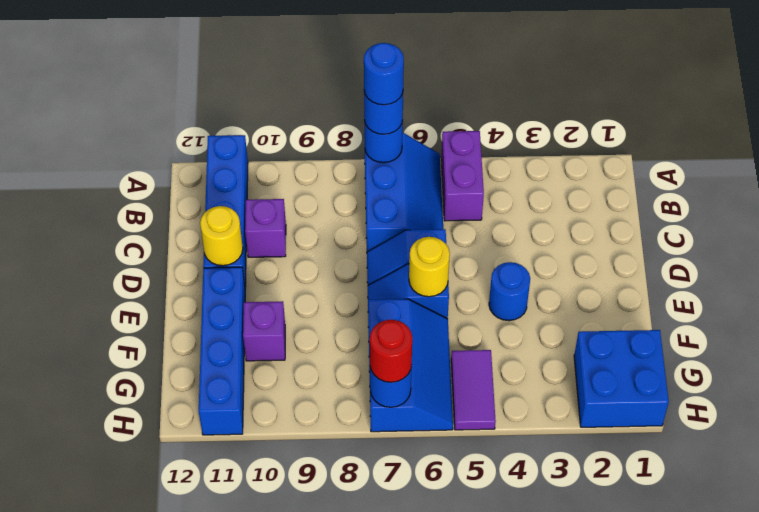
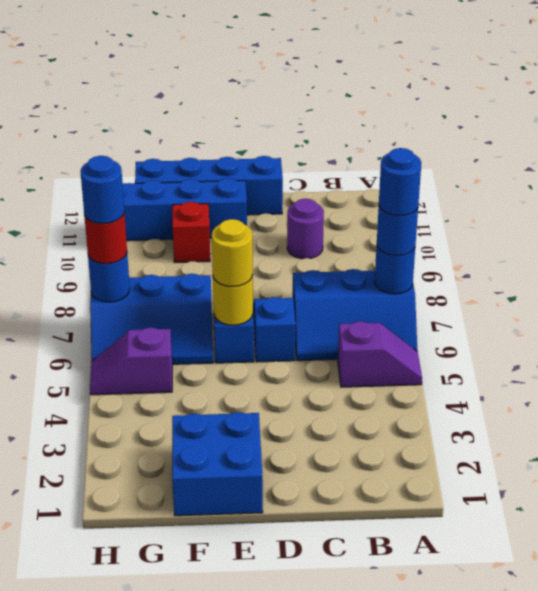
purple 1x2 brick [441,131,484,221] -> purple 1x2 slope [338,321,422,387]
blue 1x4 brick [203,135,248,287] -> blue 1x4 brick moved to [135,156,283,215]
purple 1x1 brick [245,199,286,257] -> purple 1x1 round brick [287,199,324,259]
yellow 1x1 round brick [200,206,243,266] -> yellow 1x1 round brick moved to [212,219,253,287]
blue 1x1 round brick [489,262,530,321] -> blue 1x1 round brick moved to [80,156,124,224]
purple 1x1 brick [243,301,285,361] -> red 1x1 brick [172,202,210,262]
blue 2x2 brick [574,330,669,427] -> blue 2x2 brick moved to [172,412,263,516]
purple 1x2 tile [451,350,496,430] -> purple 1x2 slope [90,328,172,395]

